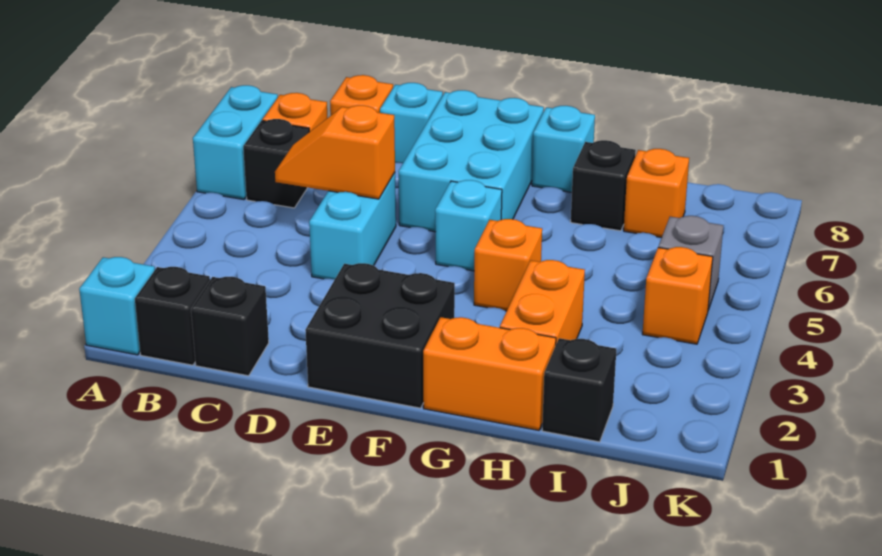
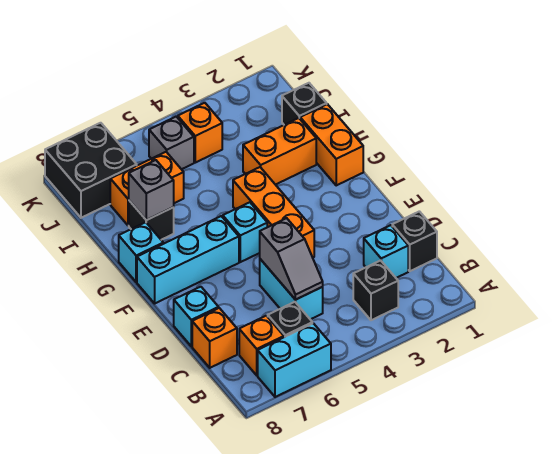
cyan 1x1 brick [79,257,155,355] -> cyan 1x1 brick moved to [364,225,408,278]
black 1x1 brick [135,267,210,365] -> black 1x1 brick moved to [353,260,398,320]
orange 1x2 slope [275,105,395,199] -> grey 1x2 slope [260,218,323,300]
cyan 1x2 brick [309,173,396,280] -> cyan 1x2 brick turned to [260,259,323,319]
black 2x2 brick [305,263,455,408] -> black 2x2 brick moved to [45,123,137,218]
cyan 2x3 brick [398,90,544,232] -> cyan 1x3 brick [137,216,239,303]
orange 1x1 brick [474,219,542,311] -> orange 1x3 brick [233,167,314,258]
none -> grey 1x1 brick [129,160,174,220]
orange 1x1 brick [624,149,689,238] -> orange 1x2 brick [110,152,184,225]

